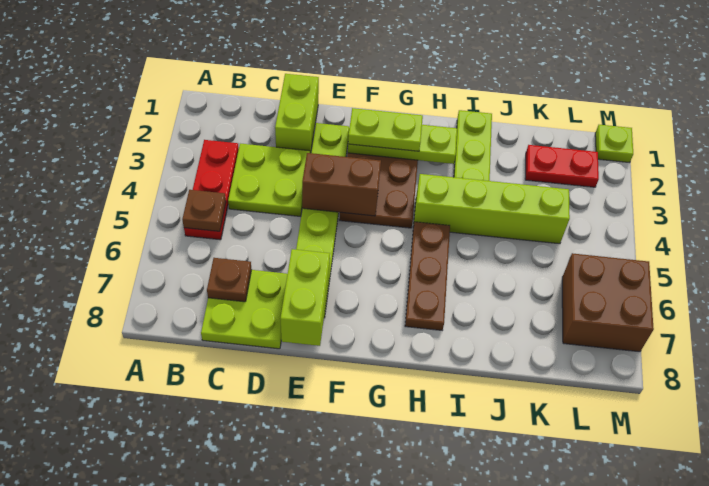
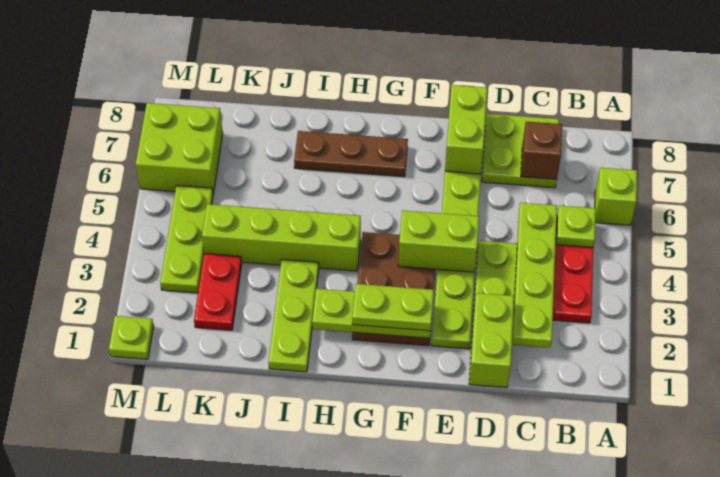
none -> lime 1x1 brick [595,168,637,225]
brown 1x1 plate [182,190,226,231] -> lime 1x1 plate [556,206,596,247]
none -> lime 1x4 plate [512,203,557,348]
brown 1x1 plate [207,258,252,302] -> brown 1x1 brick [521,122,562,180]
brown 1x2 brick [302,153,381,216] -> lime 1x2 brick [398,210,479,272]
brown 1x3 plate [405,222,450,330] -> brown 1x3 plate turned to [294,131,408,177]
red 1x2 plate [525,145,599,187] -> red 1x2 plate turned to [194,254,242,330]
none -> lime 1x3 plate [160,185,213,293]
brown 2x2 brick [562,253,654,352] -> lime 2x2 brick [136,103,223,194]

